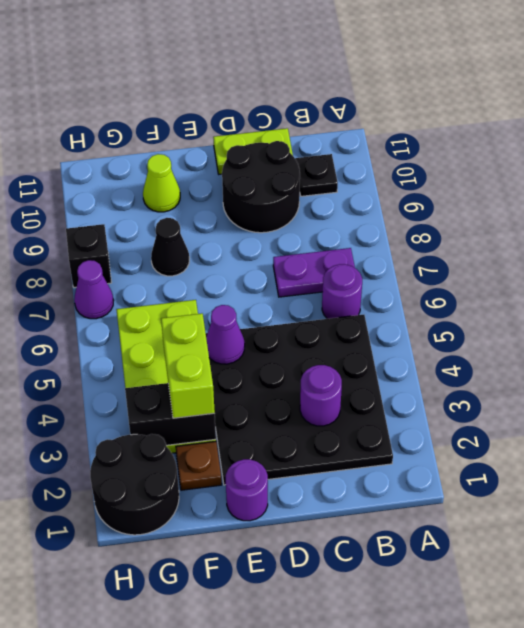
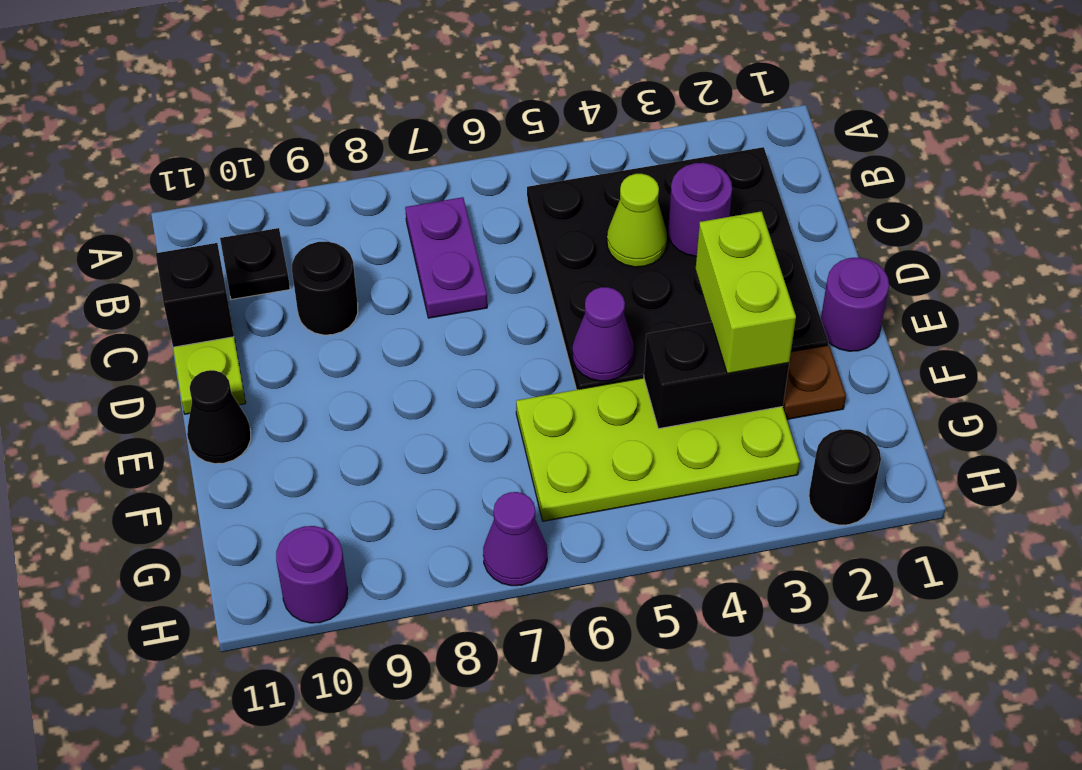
purple 1x1 round brick [322,264,362,319] -> purple 1x1 round brick moved to [276,526,347,623]
black 2x2 round brick [222,141,300,233] -> black 1x1 round brick [292,242,358,335]
black 1x2 brick [125,383,216,445] -> black 1x2 brick turned to [644,322,789,429]
lime 1x2 brick [161,313,215,418] -> lime 1x2 brick turned to [696,211,796,374]
black 1x1 cone [151,218,189,276] -> black 1x1 cone moved to [187,370,251,464]
lime 1x1 cone [143,154,180,212] -> lime 1x1 cone moved to [607,174,667,267]
black 2x2 round brick [90,434,179,535] -> black 1x1 round brick [809,429,881,525]
black 1x1 brick [66,224,112,287] -> black 1x1 brick moved to [156,243,234,347]

